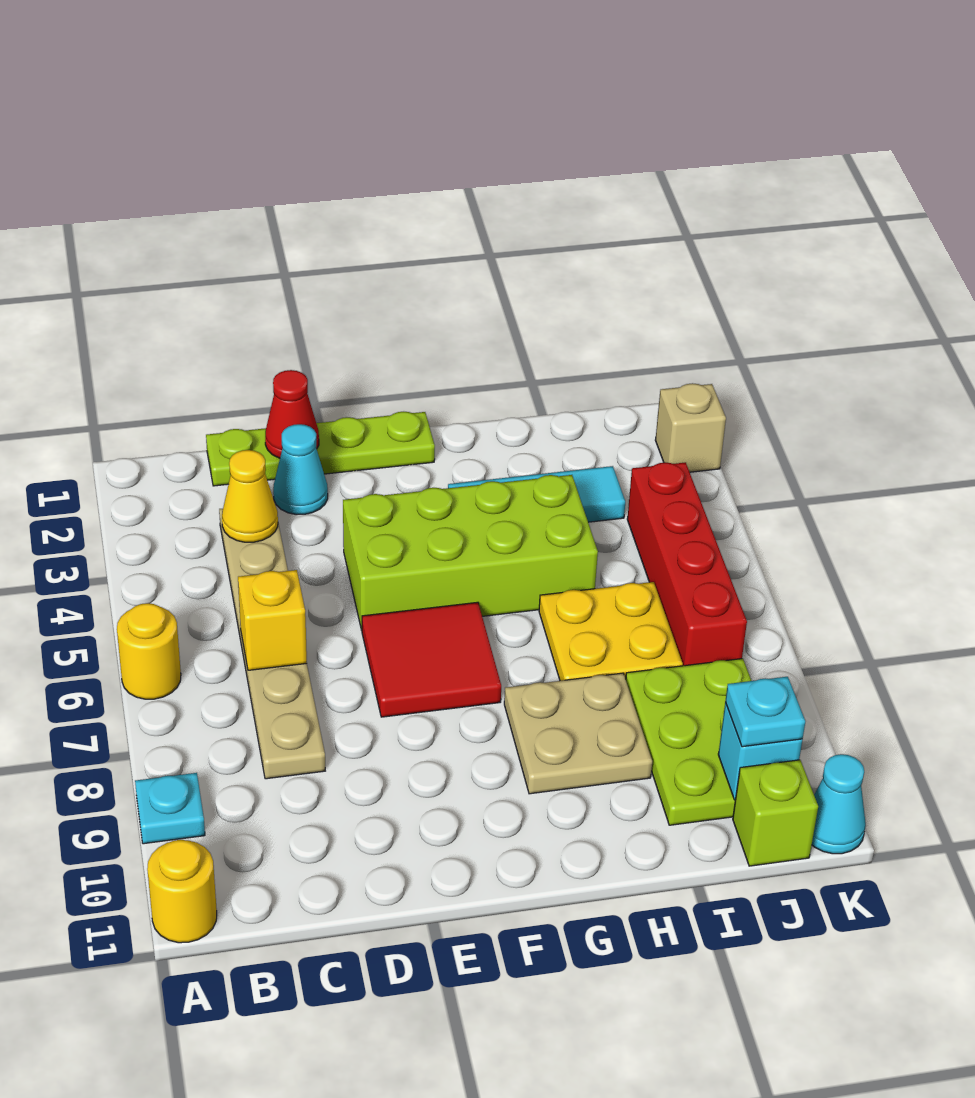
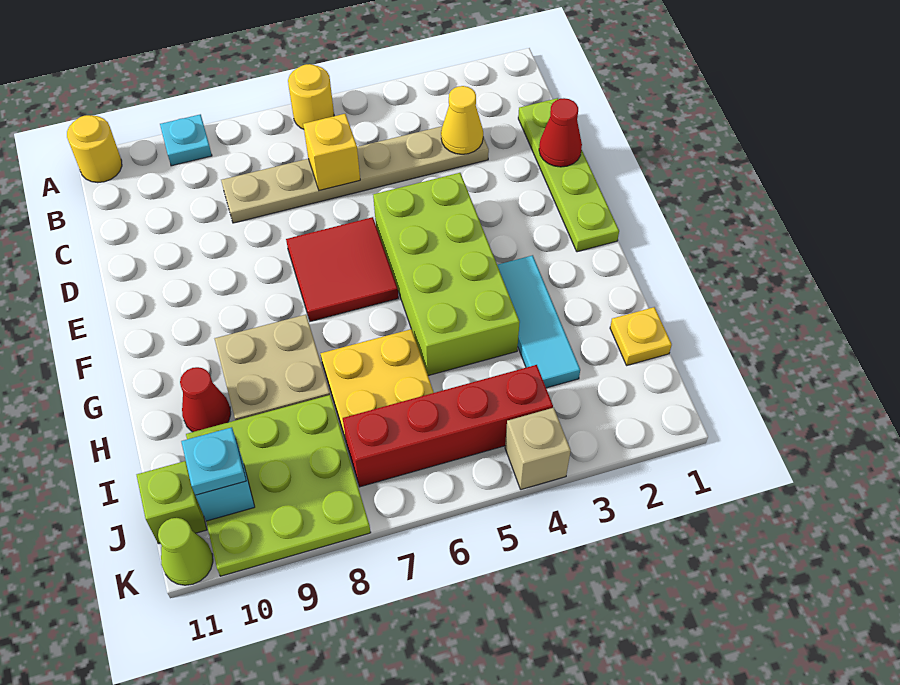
cyan 1x1 cone [273,424,328,515] -> none
none -> red 1x1 cone [180,367,231,432]
none -> yellow 1x1 plate [610,307,672,365]
lime 2x3 plate [626,659,751,825] -> lime 3x3 plate [186,395,371,576]
tan 1x1 brick [655,383,726,472] -> tan 1x1 brick moved to [505,408,571,490]
cyan 1x1 cone [812,754,866,854] -> lime 1x1 cone [158,518,213,585]

